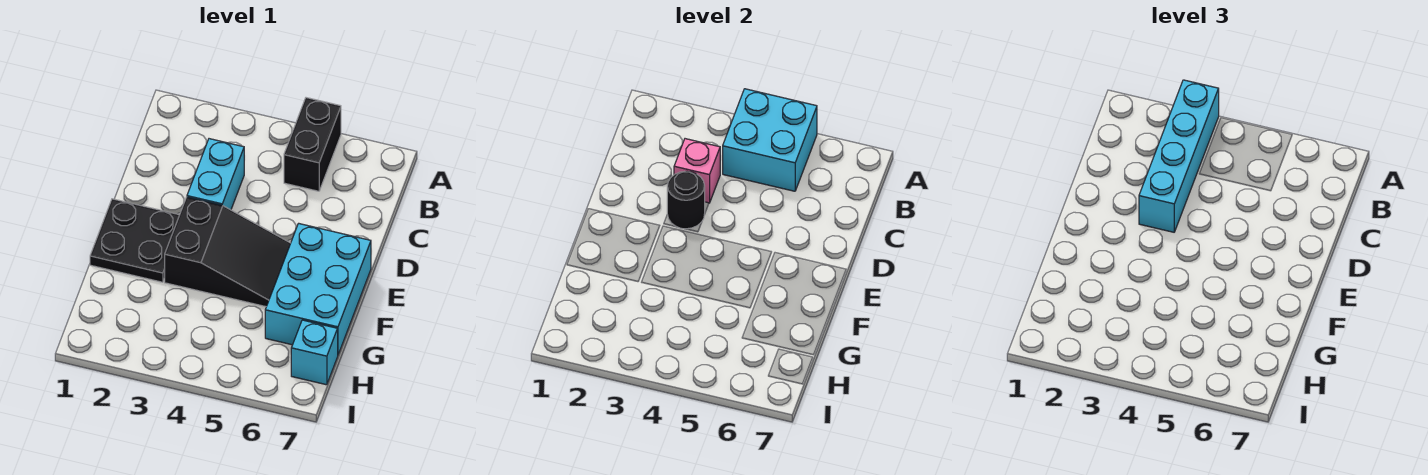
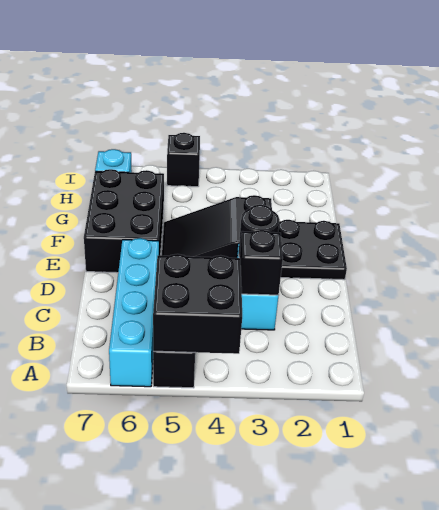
cyan 1x4 brick [1139,80,1219,232] -> cyan 1x4 brick moved to [109,238,159,387]
cyan 2x2 brick [723,89,817,191] -> black 2x2 brick [153,254,242,354]
pink 1x1 brick [674,139,720,203] -> black 1x1 brick [240,230,283,295]
cyan 2x3 brick [265,223,371,354] -> black 2x3 brick [84,169,164,273]
none -> black 1x1 brick [167,133,200,187]

